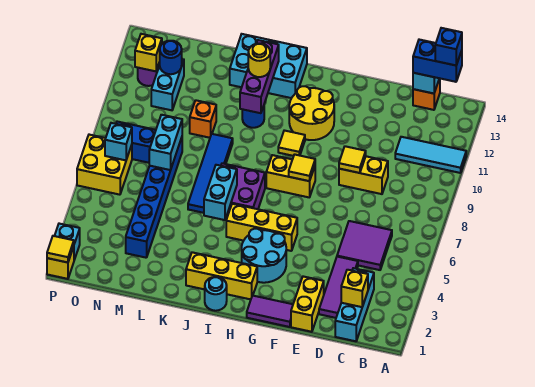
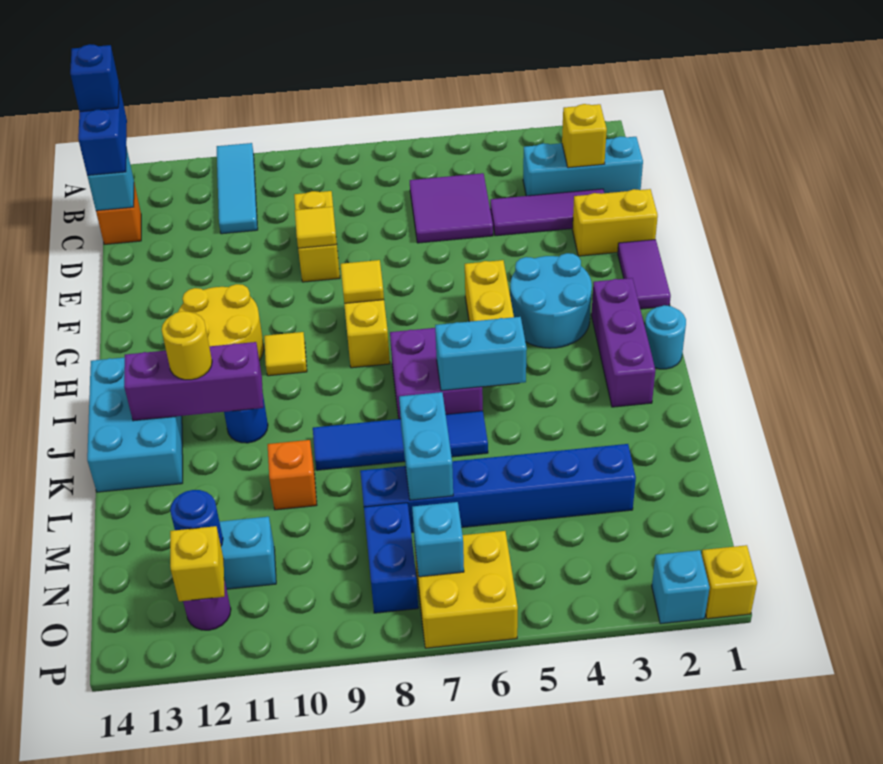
yellow 1x3 brick [186,252,257,299] -> purple 1x3 brick [591,278,655,407]
cyan 1x2 brick [149,115,182,170] -> cyan 1x2 brick turned to [399,392,453,500]
yellow 1x1 tile [47,236,74,263] -> none

